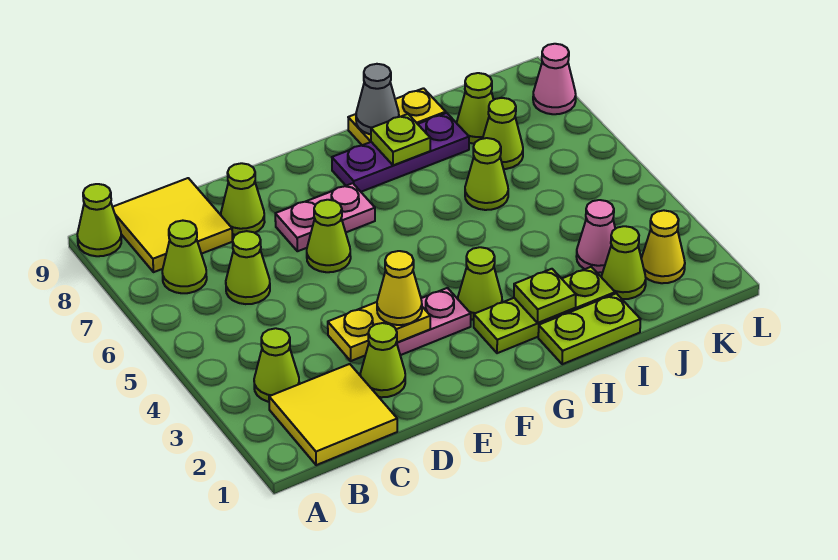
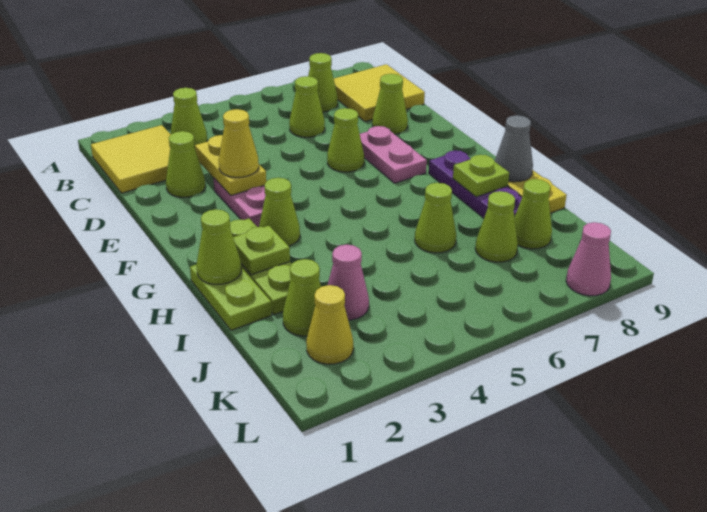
lime 1x1 cone [77,184,121,256] -> lime 1x1 cone moved to [197,209,241,284]

